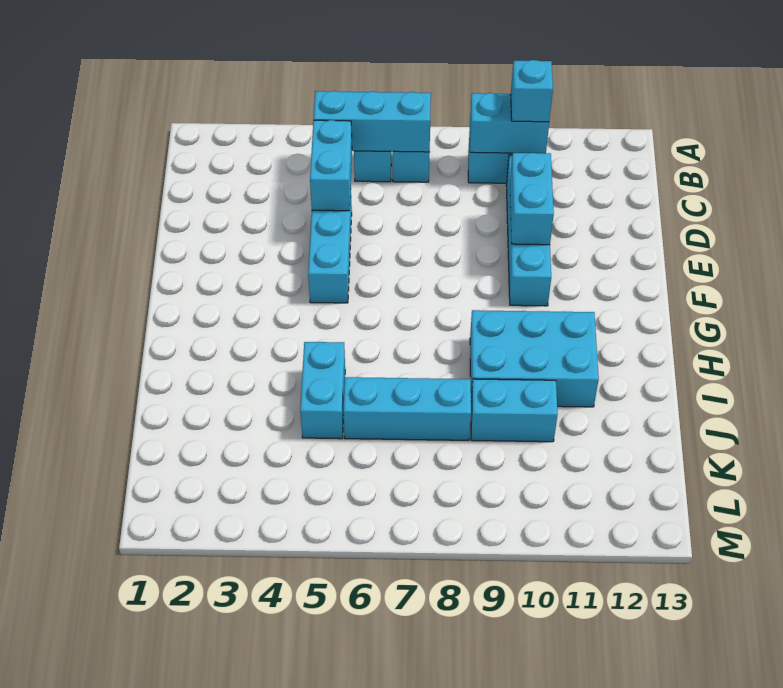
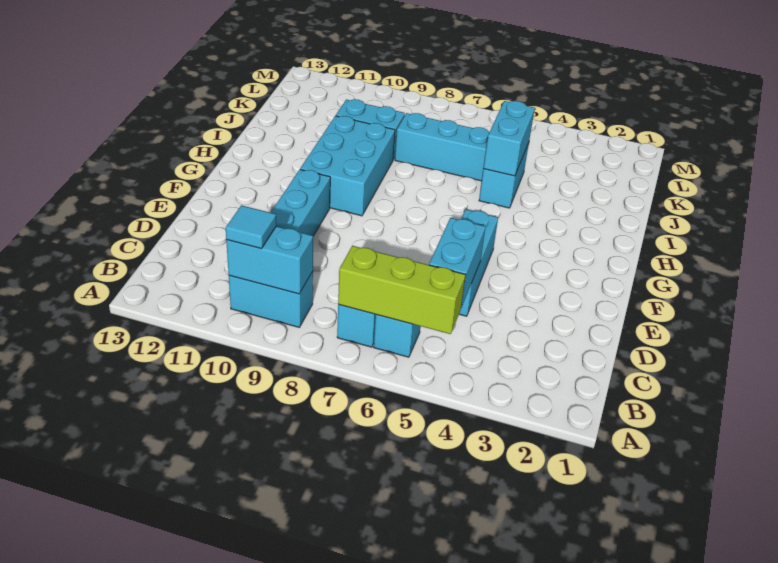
cyan 1x3 brick [314,91,431,152] -> lime 1x3 brick [338,246,465,334]
cyan 1x1 brick [511,60,553,122] -> cyan 1x1 tile [226,205,276,249]
cyan 1x2 brick [510,153,554,245] -> cyan 1x2 brick moved to [484,101,535,176]
cyan 2x3 brick [470,310,599,407] -> cyan 2x3 brick turned to [300,116,395,216]

